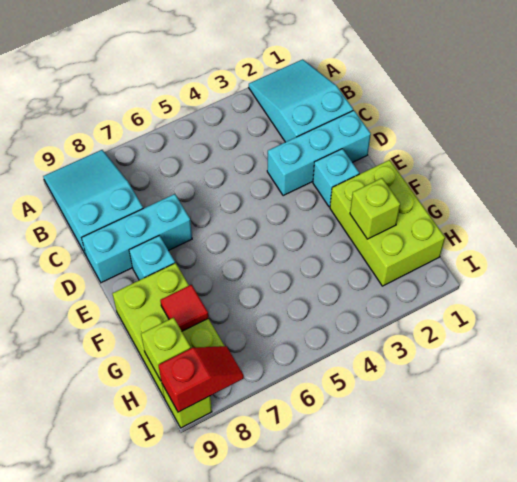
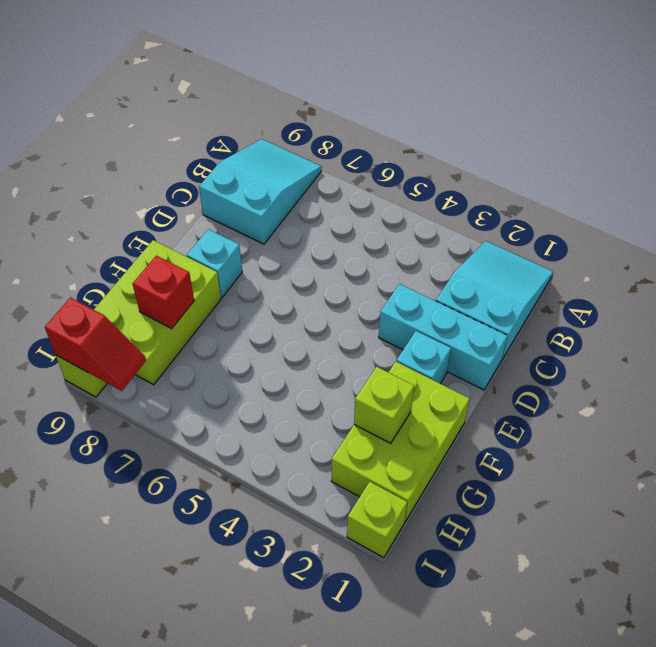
cyan 1x3 brick [82,194,192,283] -> none
red 1x1 tile [160,285,208,331] -> red 1x1 brick [132,256,194,328]
lime 1x1 brick [141,318,191,380] -> lime 1x1 brick moved to [347,482,407,558]

